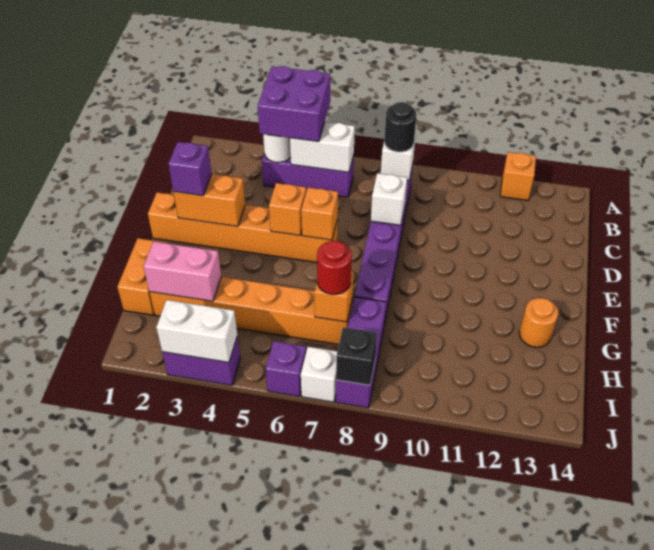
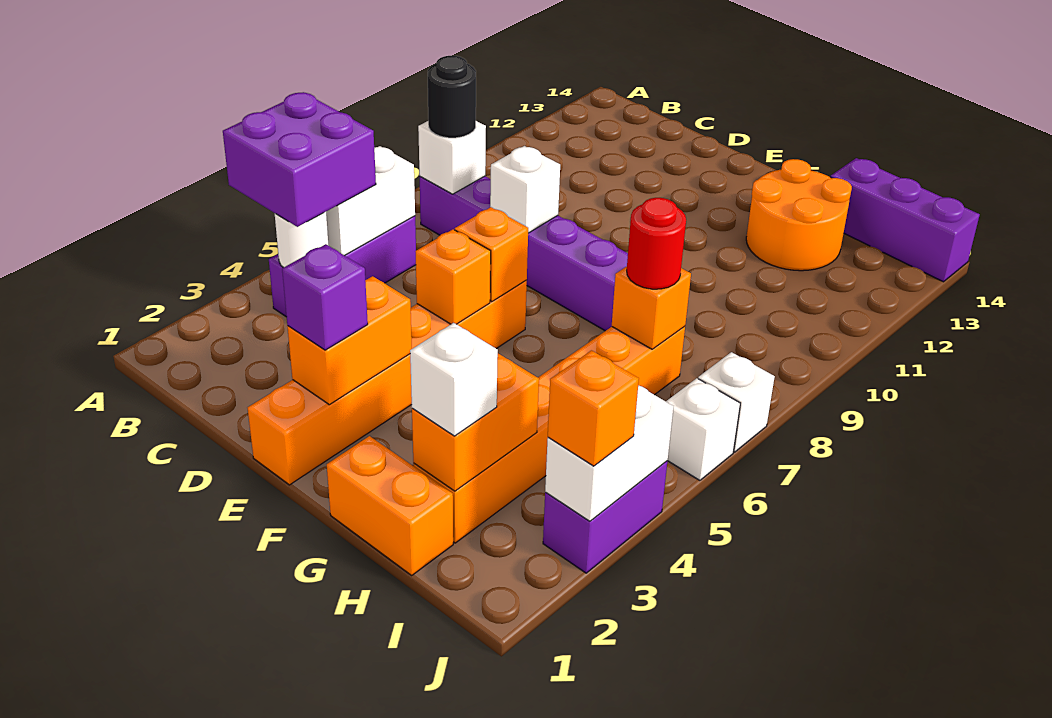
orange 1x1 brick [500,152,536,200] -> orange 1x1 brick moved to [548,350,639,466]
orange 1x1 round brick [519,298,558,347] -> orange 2x2 round brick [746,159,852,271]
pink 1x2 brick [144,242,221,301] -> orange 1x2 brick [412,354,539,491]
none -> white 1x1 brick [410,323,498,436]
purple 1x3 brick [336,297,386,408] -> purple 1x3 brick moved to [830,158,980,282]
purple 1x1 brick [266,341,306,397] -> white 1x1 brick [666,378,740,480]
black 1x1 brick [336,327,377,385] -> none

